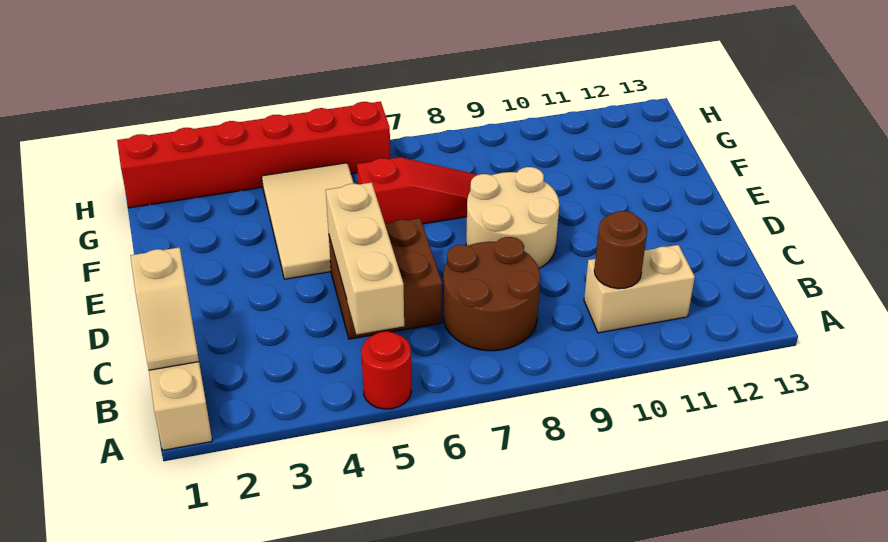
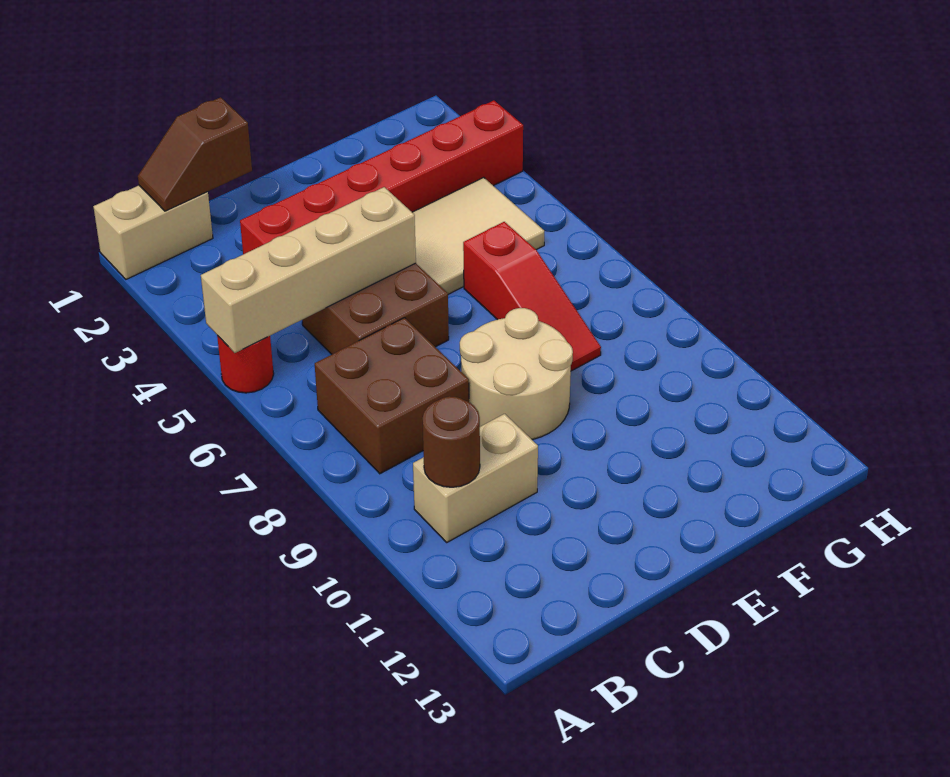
tan 1x2 slope [130,247,199,370] -> brown 1x2 slope [138,97,252,211]
tan 1x3 brick [326,183,404,334] -> tan 1x4 brick [201,187,416,353]
brown 2x2 round brick [443,237,540,351] -> brown 2x2 brick [315,318,469,474]
tan 1x2 brick [584,245,695,333] -> tan 1x2 brick turned to [413,414,538,542]
red 1x6 brick [117,102,390,208] -> red 1x6 brick turned to [240,100,523,254]

